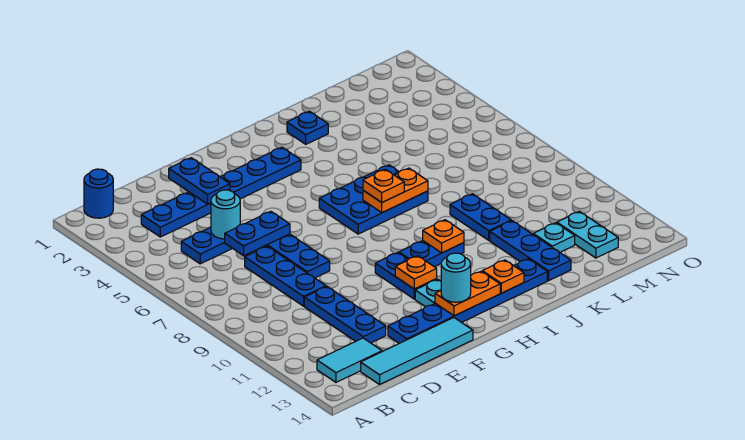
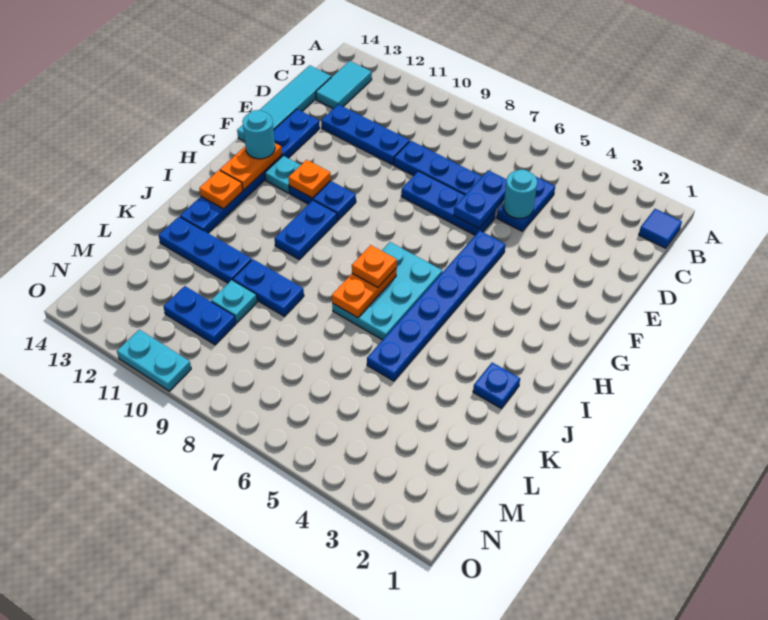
blue 1x1 round brick [84,169,113,218] -> blue 1x1 tile [639,209,682,248]
blue 1x6 plate [141,147,301,237] -> blue 1x6 plate moved to [367,231,505,381]
blue 1x2 plate [169,158,230,204] -> blue 1x2 plate moved to [163,286,236,345]
blue 2x3 plate [319,165,428,234] -> cyan 2x3 plate [332,242,442,340]
orange 1x1 plate [423,220,464,253] -> none
cyan 1x1 plate [533,223,575,252] -> cyan 1x1 plate moved to [211,280,257,322]
cyan 1x2 plate [557,212,618,258] -> cyan 1x2 plate moved to [117,330,191,391]

